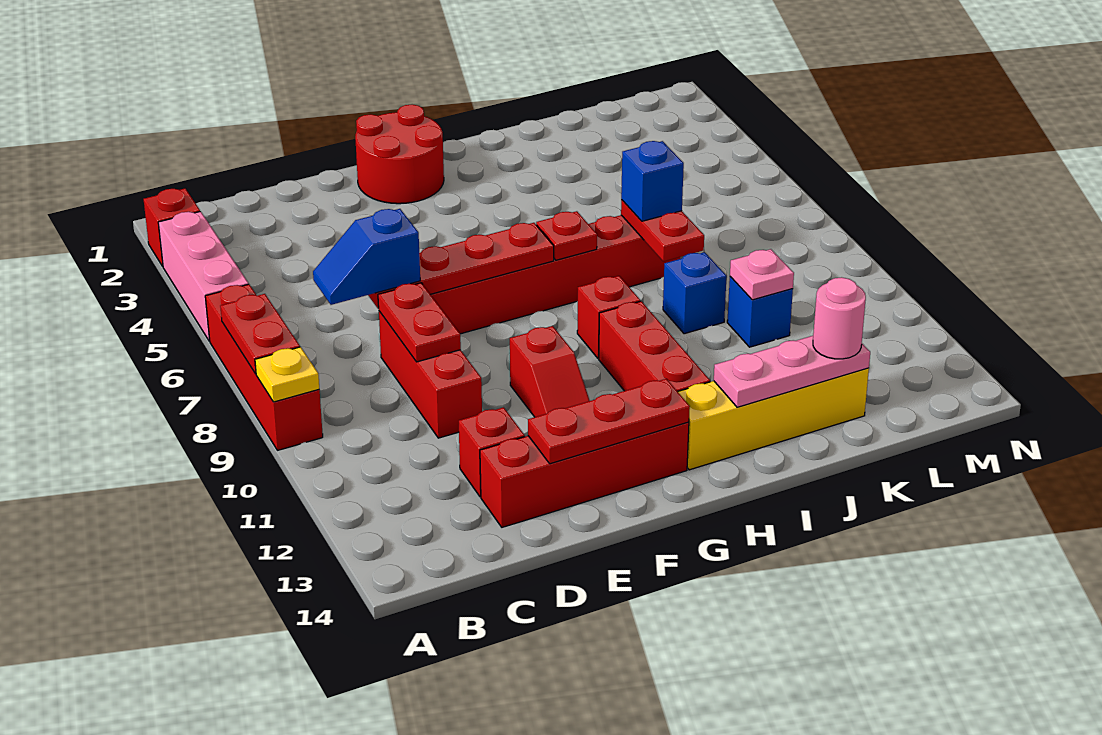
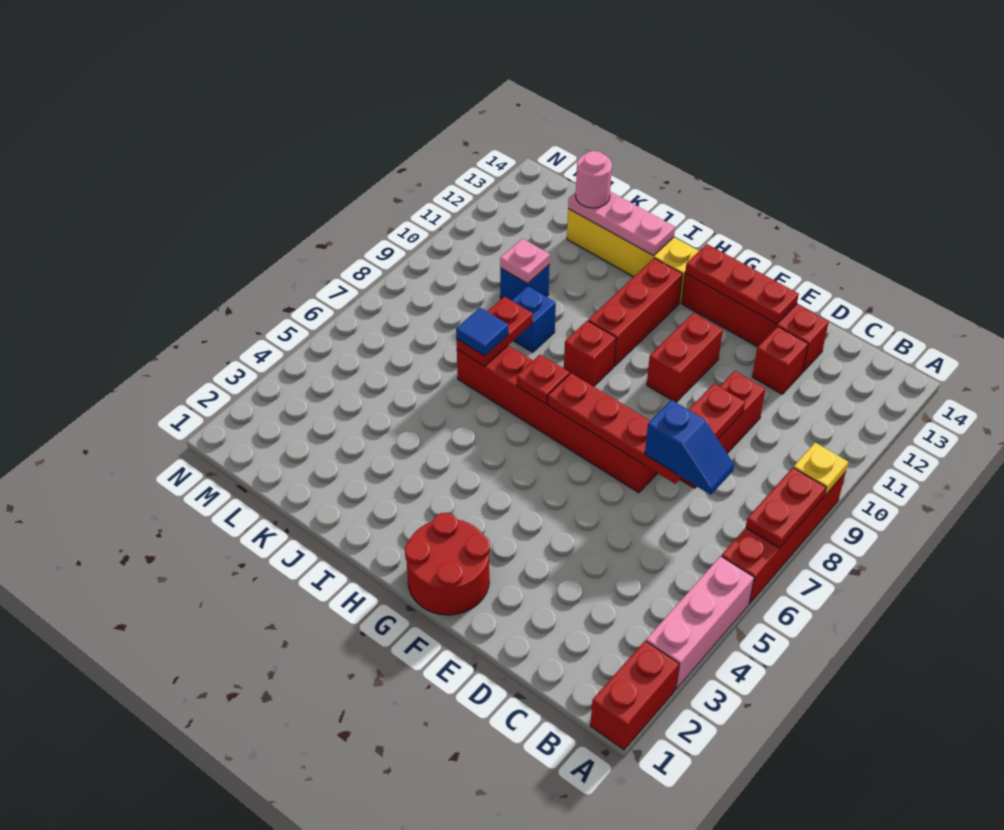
red 1x1 brick [144,189,200,266] -> red 1x2 brick [590,641,679,750]
red 1x2 slope [510,326,590,417] -> red 1x2 brick [647,313,723,402]
blue 1x1 brick [621,141,684,221] -> blue 1x1 tile [456,308,508,356]

